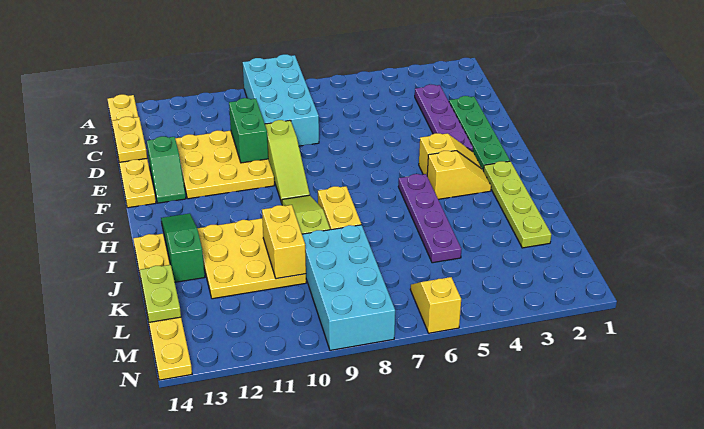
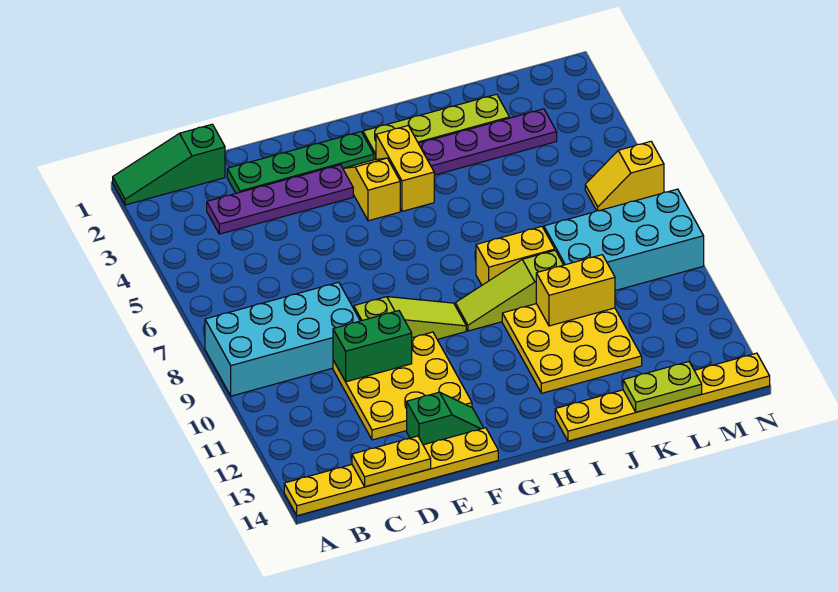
yellow 1x2 slope [427,151,491,199] -> yellow 1x2 brick [376,126,434,211]
purple 1x4 plate [398,174,461,263] -> purple 1x4 plate moved to [419,109,557,175]
green 1x3 slope [161,213,205,282] -> green 1x3 slope moved to [113,124,225,205]

